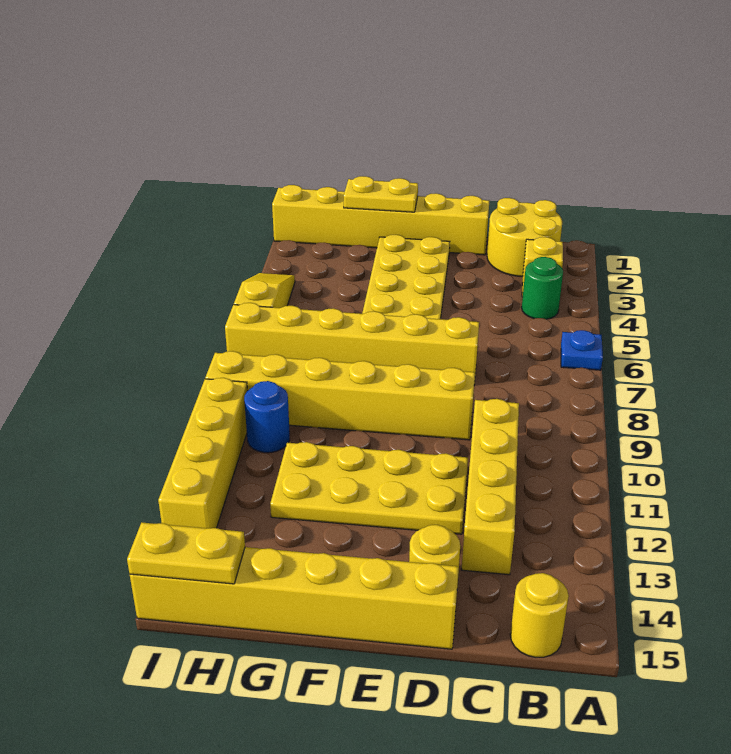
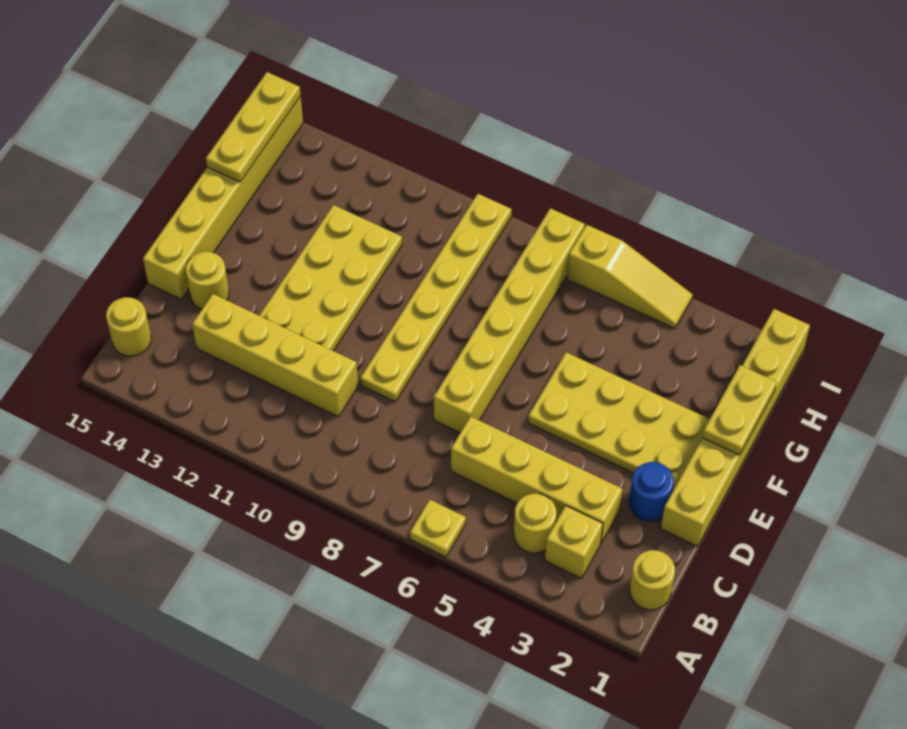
blue 1x1 plate [561,330,603,370] -> yellow 1x1 plate [410,500,466,557]
yellow 2x2 round brick [487,198,562,277] -> yellow 1x1 round brick [630,550,675,610]
green 1x1 round brick [522,257,563,319] -> yellow 1x1 round brick [514,494,556,553]
yellow 1x6 brick [205,351,475,440] -> yellow 1x6 plate [360,194,511,402]
blue 1x1 round brick [244,381,290,453] -> blue 1x1 round brick moved to [629,462,674,521]
yellow 1x2 plate [127,522,245,584] -> yellow 1x3 plate [206,72,300,182]
yellow 1x4 brick [158,378,247,528] -> yellow 1x4 brick moved to [451,416,622,544]

